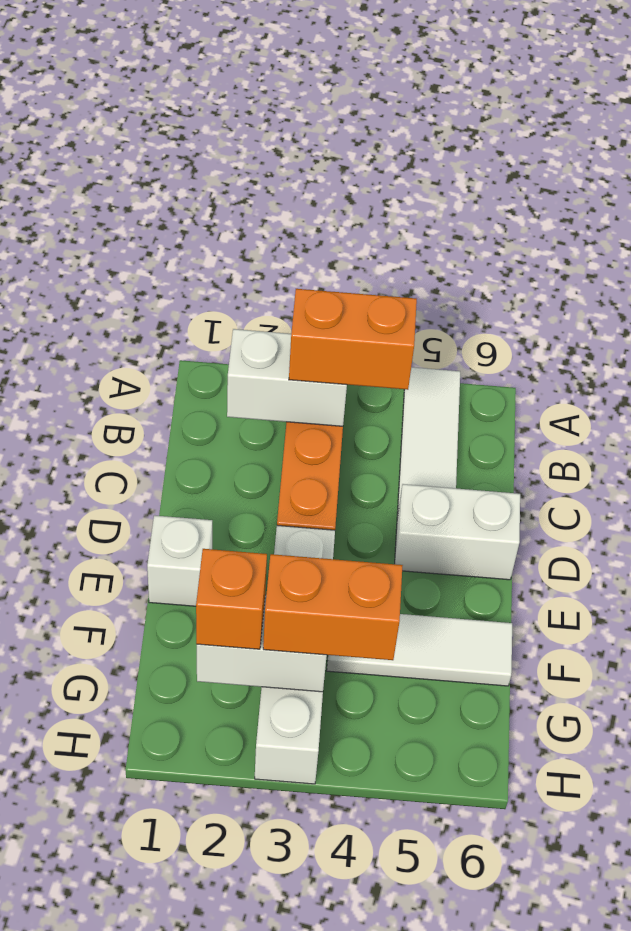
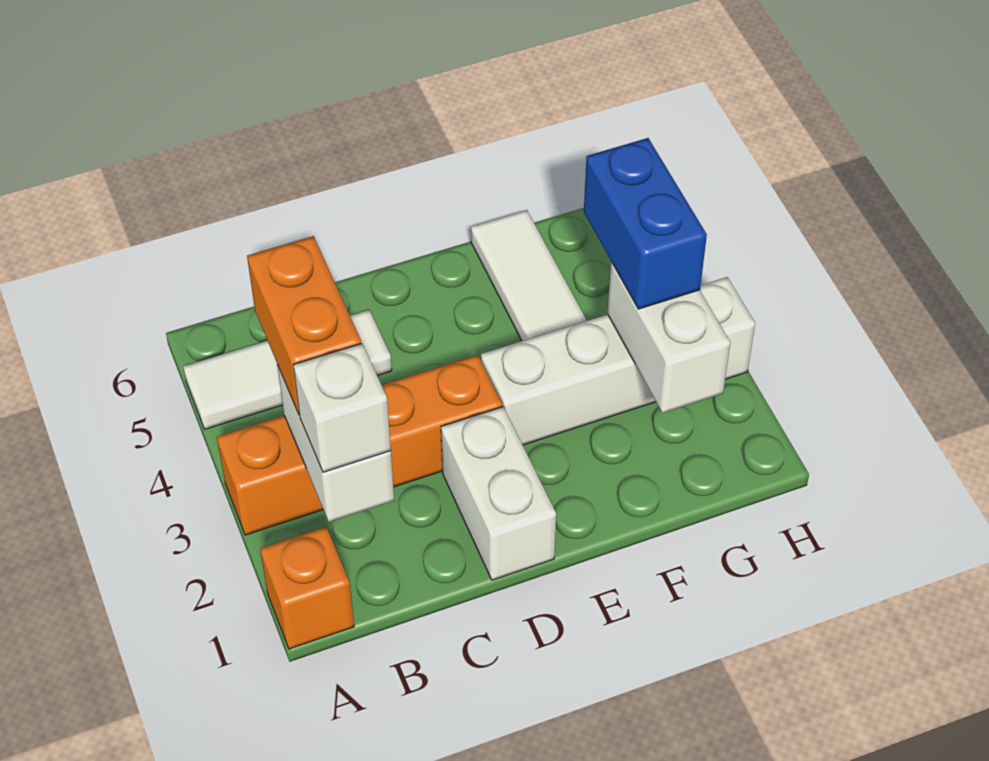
white 1x2 brick [395,484,520,580] -> white 1x2 brick moved to [441,407,556,580]
white 1x1 brick [147,515,212,606] -> white 1x1 brick moved to [293,343,391,472]
orange 1x1 brick [196,549,267,649] -> orange 1x1 brick moved to [260,527,354,649]
orange 1x2 brick [263,554,403,660] -> blue 1x2 brick [584,138,707,309]

